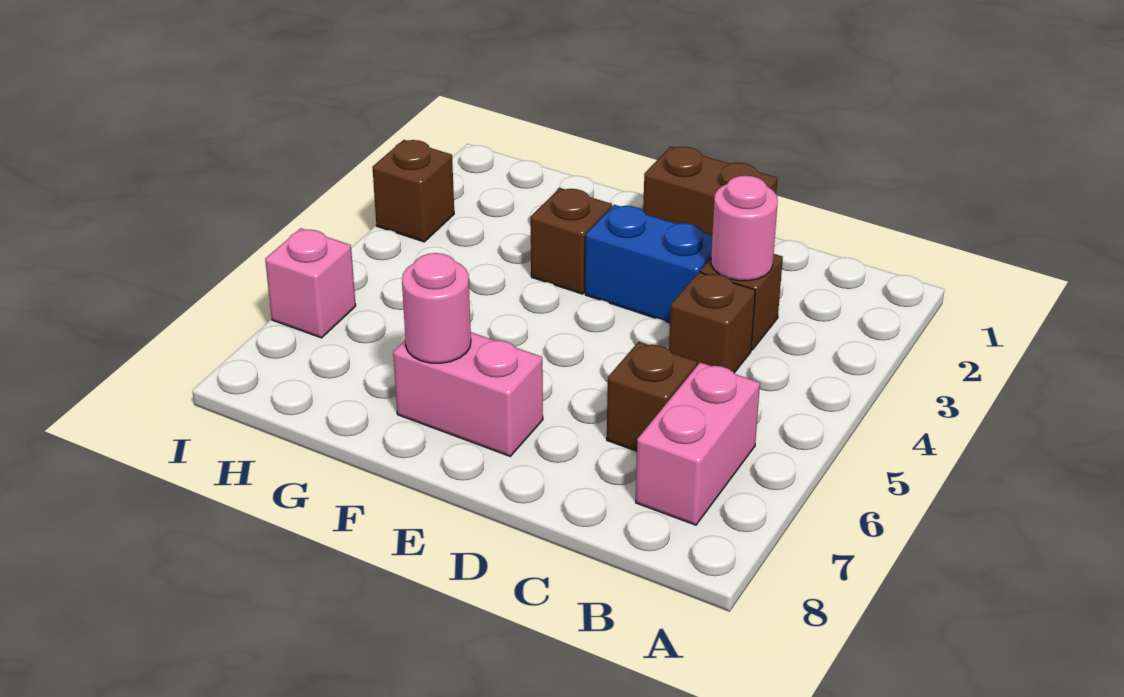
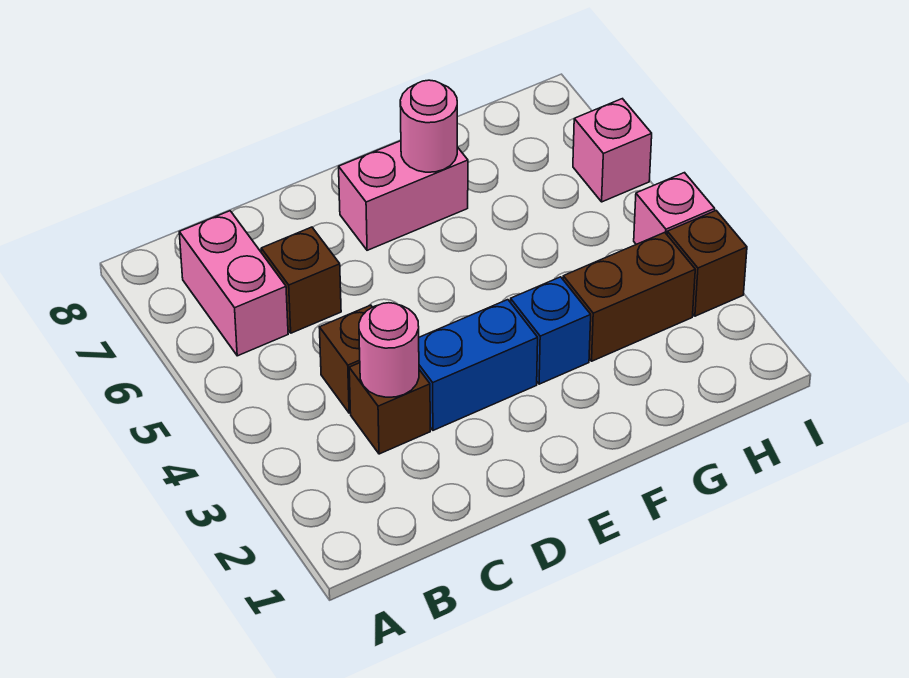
brown 1x2 brick [643,146,777,235] -> brown 1x2 brick moved to [563,232,695,361]
brown 1x1 brick [531,188,612,294] -> blue 1x1 brick [510,277,591,384]
none -> pink 1x1 brick [634,173,715,244]

